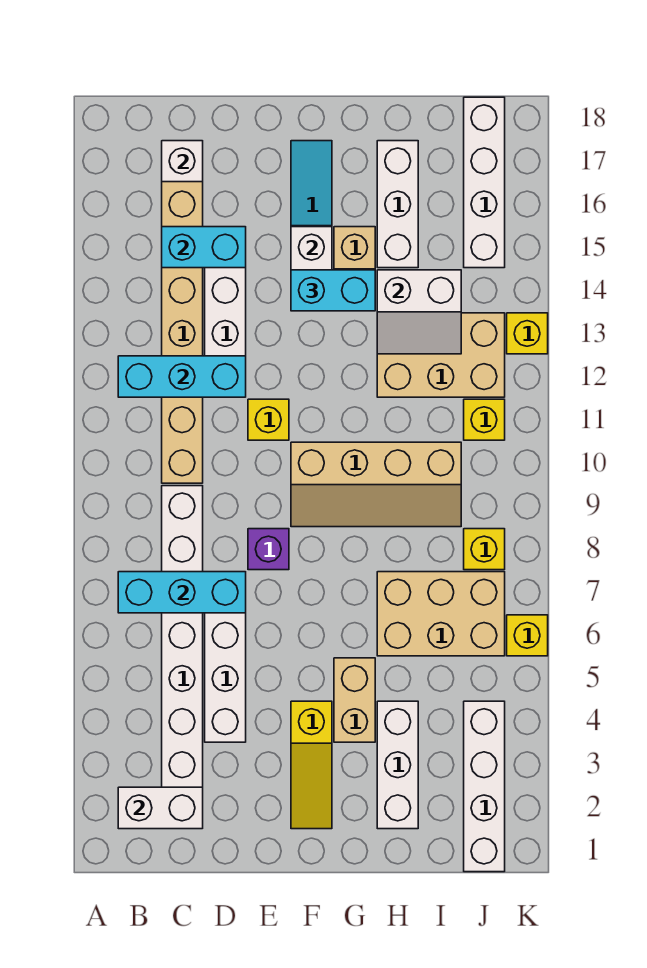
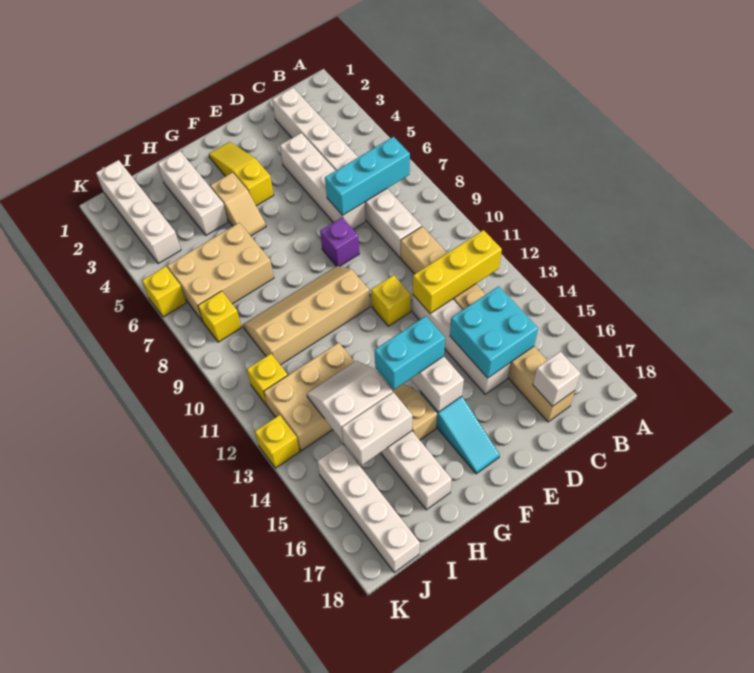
white 1x2 brick [118,787,203,829] -> white 1x2 brick moved to [342,392,412,466]
cyan 1x3 brick [118,356,246,397] -> yellow 1x3 brick [413,230,502,313]
cyan 1x2 brick [162,227,246,268] -> cyan 2x2 brick [450,286,538,378]
tan 1x2 brick [334,658,375,742] -> tan 1x2 slope [210,173,266,236]

